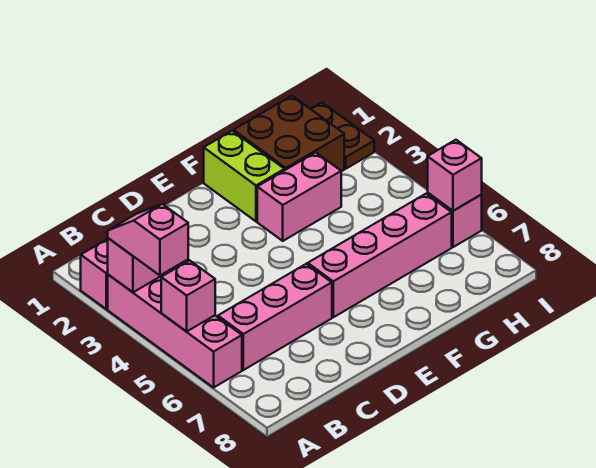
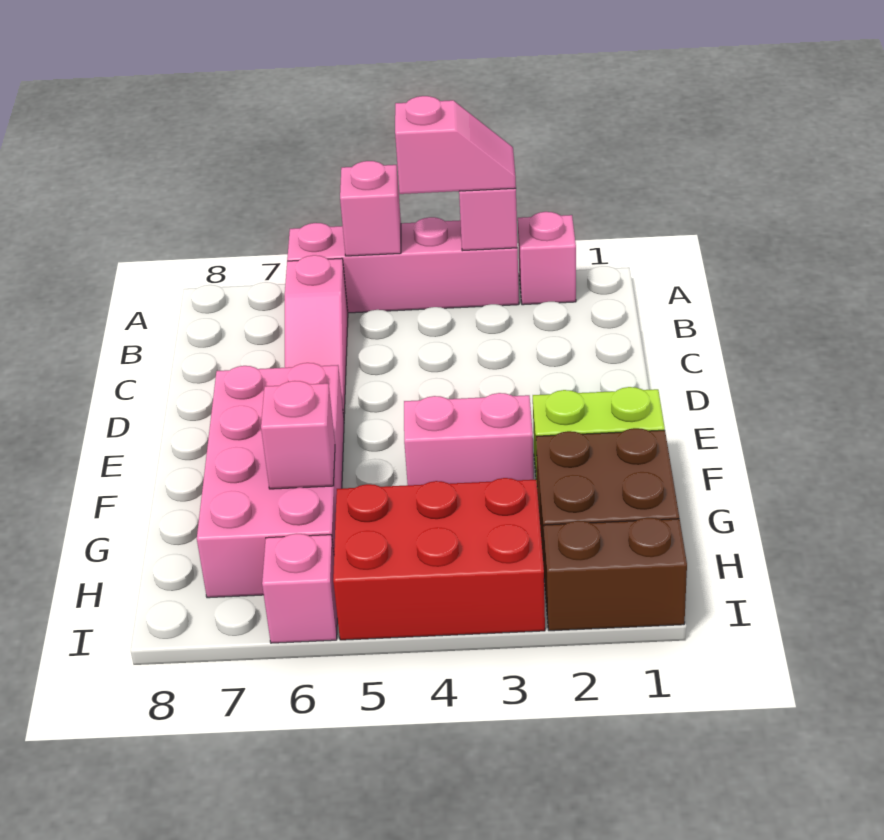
pink 1x3 brick [218,264,332,370] -> pink 1x3 slope [285,255,348,416]
pink 1x4 brick [308,194,452,317] -> pink 2x4 brick [197,363,344,598]
pink 1x2 brick [257,152,341,241] -> pink 1x2 brick turned to [404,393,534,485]
none -> red 2x3 brick [333,478,545,640]
brown 1x2 plate [311,103,374,169] -> brown 1x2 brick [544,518,687,631]
pink 1x1 brick [428,140,482,211] -> pink 1x1 brick moved to [261,381,335,489]

